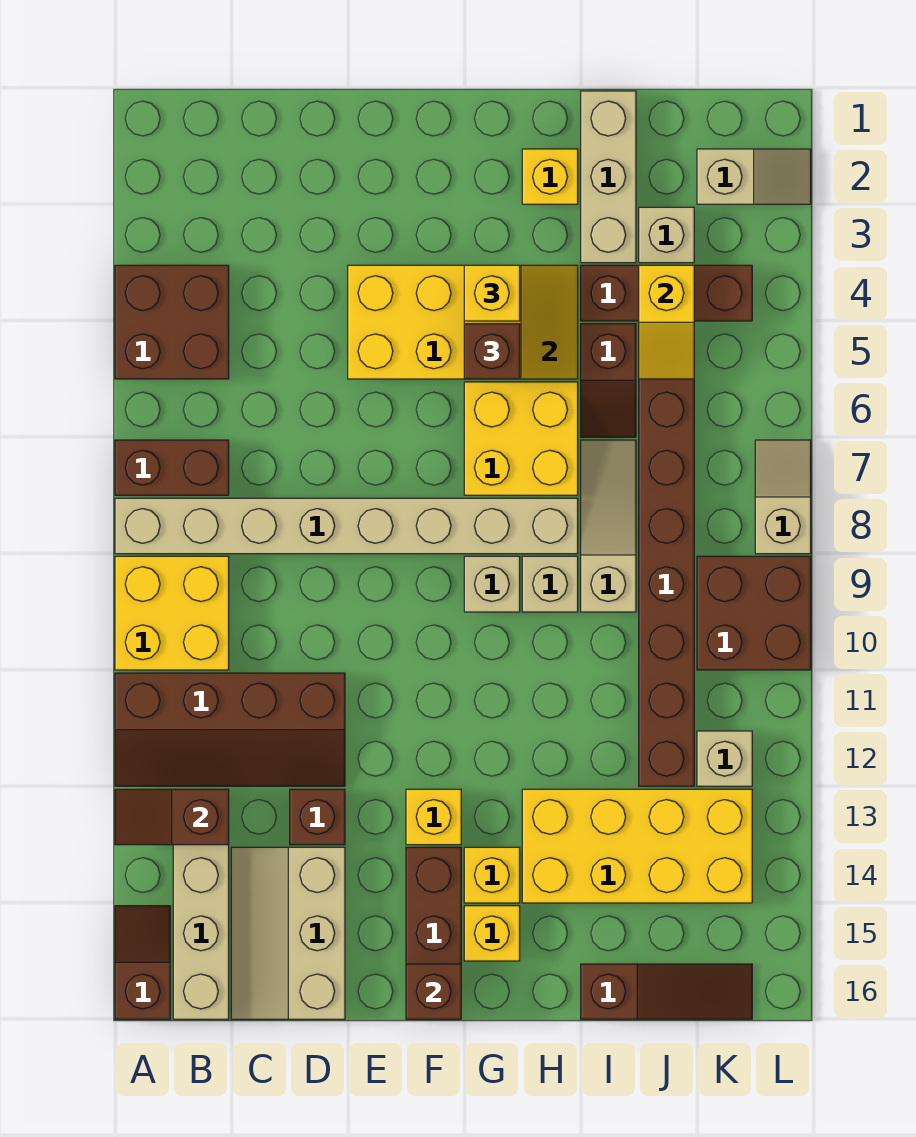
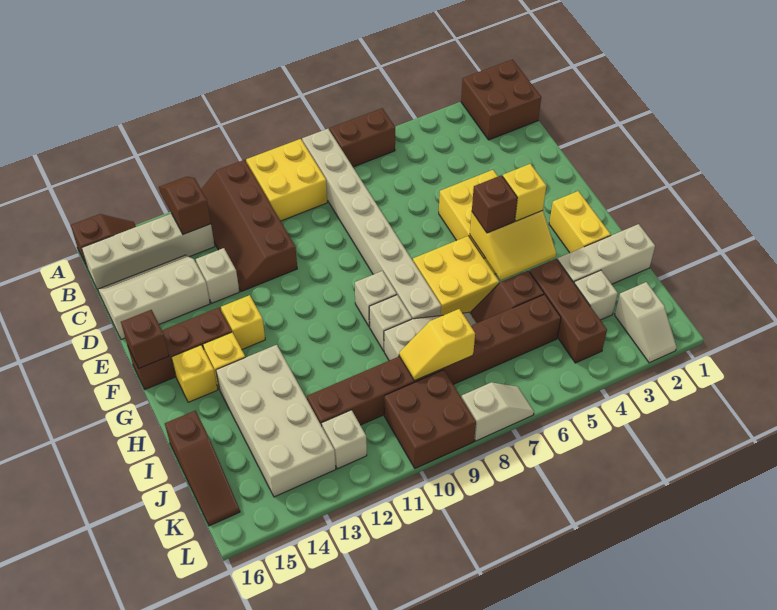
brown 2x2 brick [115,265,229,379] -> brown 2x2 brick moved to [461,59,541,140]
brown 1x2 brick [115,440,229,495] -> brown 1x2 brick turned to [330,108,395,167]
brown 1x1 brick [290,789,345,845] -> tan 1x1 brick [196,248,239,303]
yellow 1x1 brick [522,149,578,204] -> yellow 1x2 brick [549,191,611,253]
yellow 2x4 brick [522,789,752,903] -> tan 2x4 brick [216,345,336,497]
yellow 1x2 slope [639,265,694,379] -> yellow 1x2 slope moved to [399,309,475,381]

